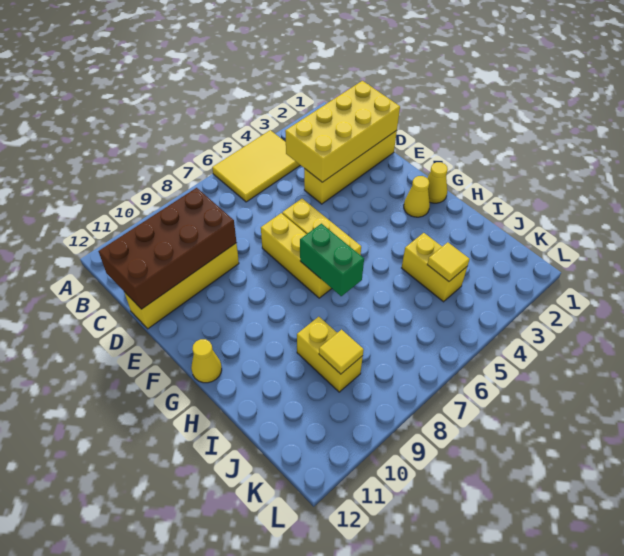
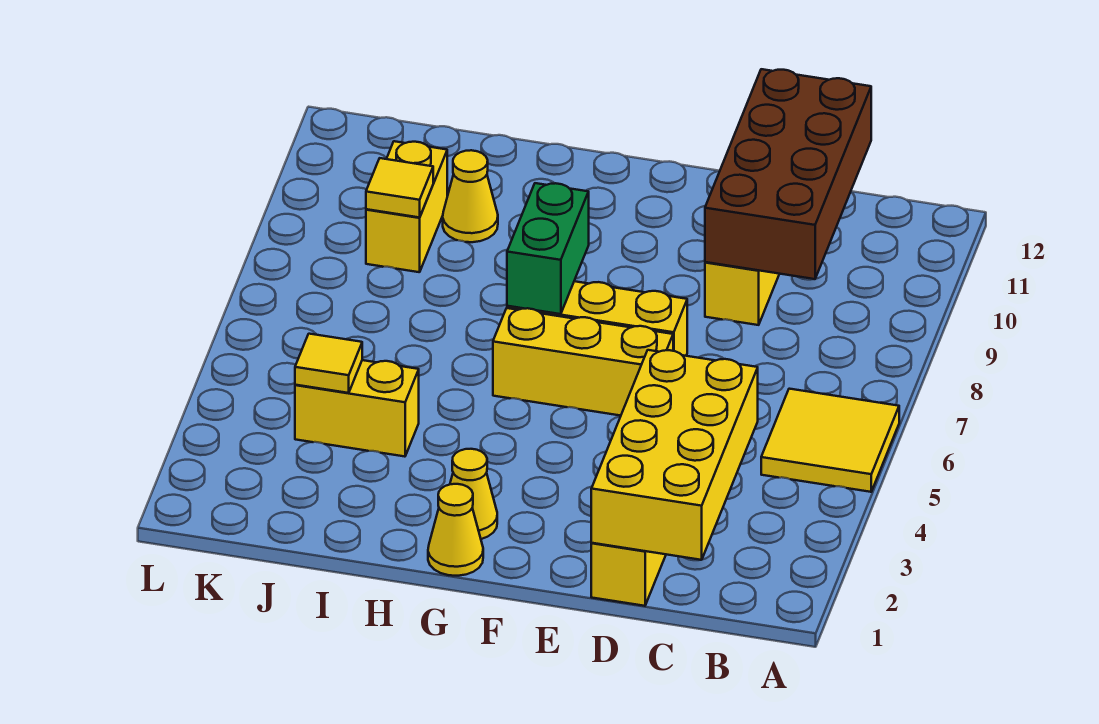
yellow 2x3 tile [212,130,300,202] -> yellow 2x2 tile [761,389,899,492]
green 1x2 brick [300,224,364,296] -> green 1x2 brick turned to [507,183,589,314]
yellow 1x1 cone [191,339,222,383] -> yellow 1x1 cone moved to [443,150,498,242]
yellow 1x2 brick [297,317,363,392] -> yellow 1x2 brick turned to [366,141,447,272]

